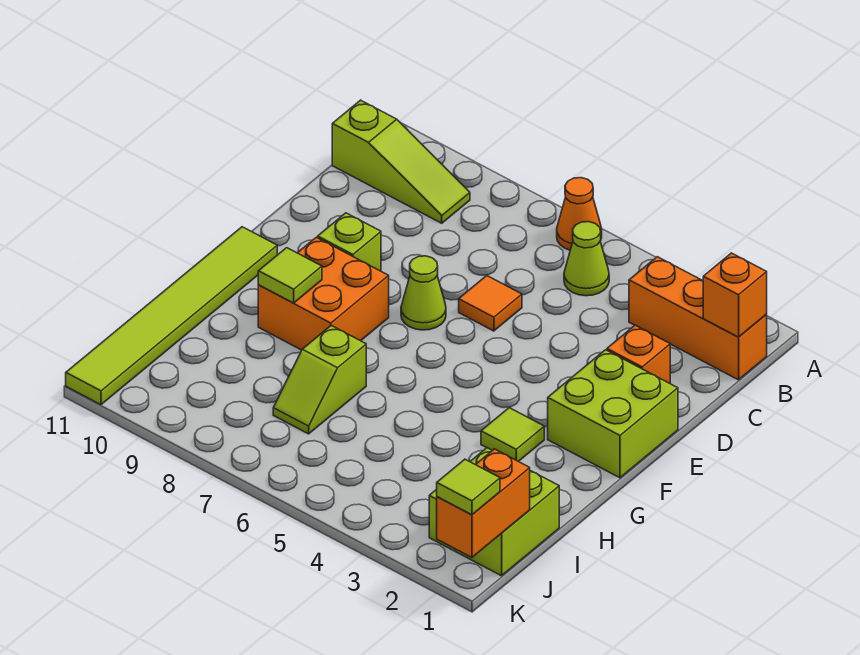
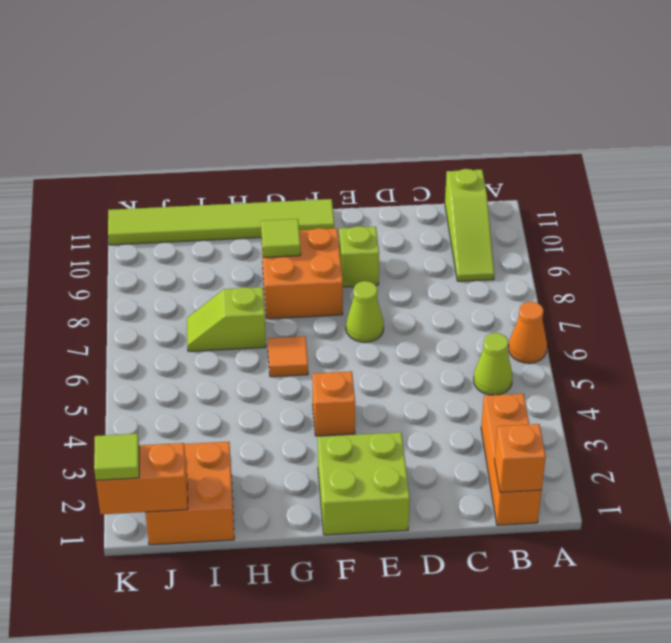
orange 1x1 brick [607,325,670,383] -> orange 1x1 brick moved to [312,371,355,436]
orange 1x1 tile [459,276,522,331] -> orange 1x1 tile moved to [268,336,308,377]
lime 1x1 tile [481,408,544,461] -> none
lime 2x2 brick [429,448,559,576] -> orange 2x2 brick [145,442,234,545]

